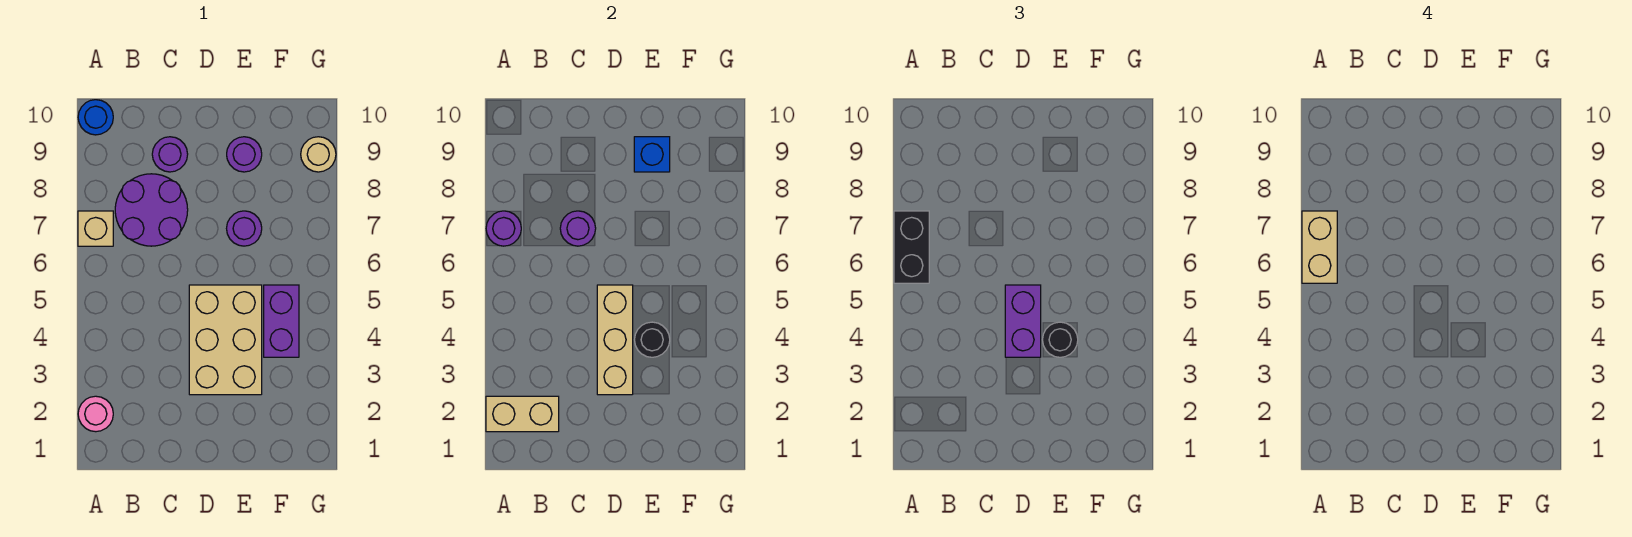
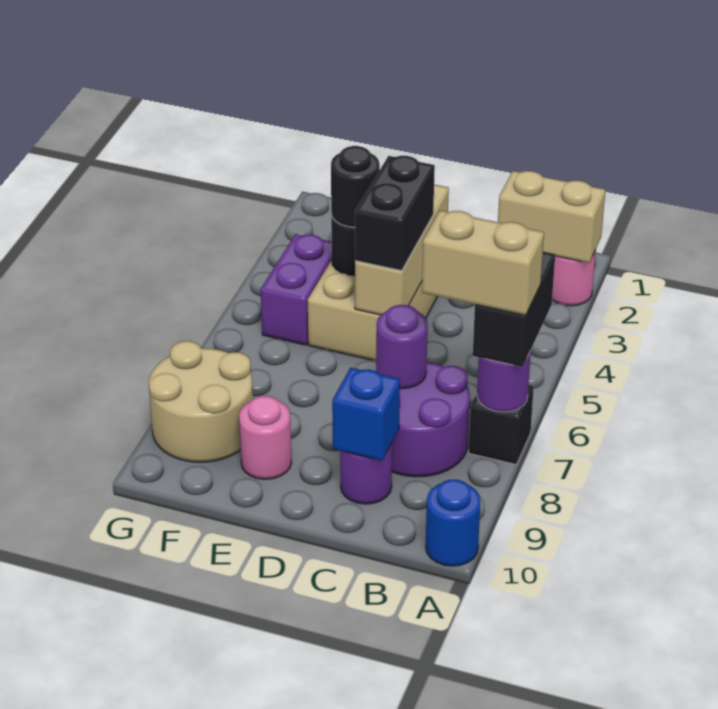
tan 1x2 brick [1302,211,1337,283] -> tan 1x2 brick turned to [422,211,544,315]
tan 1x1 brick [78,211,113,246] -> black 1x1 brick [468,385,534,464]
purple 1x2 brick [1005,285,1041,357] -> black 1x2 brick [355,156,435,271]
purple 1x1 round brick [227,211,262,246] -> none
purple 1x1 round brick [227,137,262,172] -> pink 1x1 round brick [239,396,291,479]
blue 1x1 brick [634,137,670,172] -> blue 1x1 brick moved to [332,368,400,461]
tan 1x1 round brick [301,137,336,172] -> tan 2x2 round brick [149,341,253,462]

